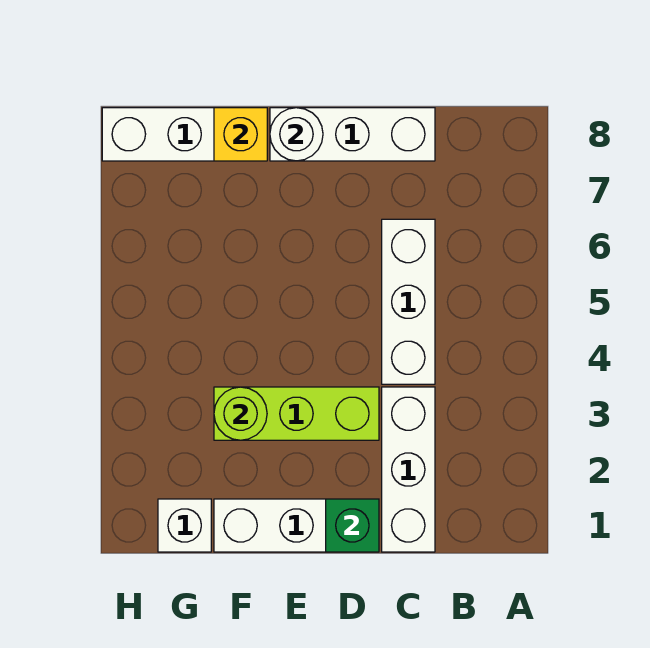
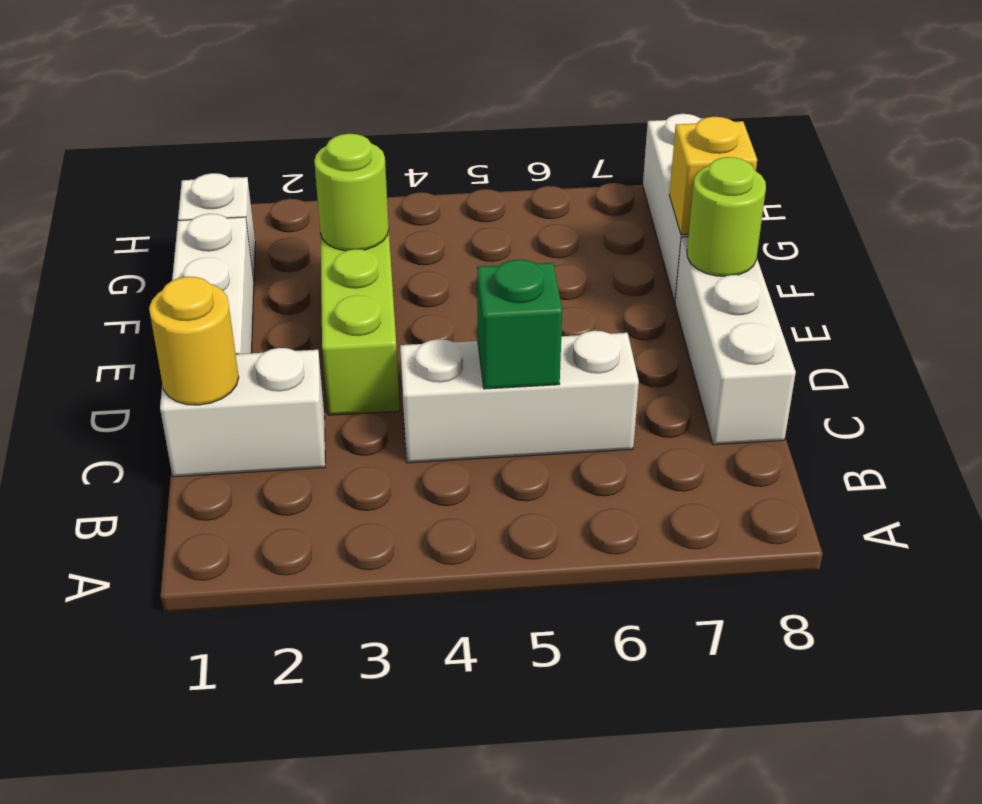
white 1x3 brick [382,387,435,552] -> white 1x2 brick [160,348,325,477]
none -> yellow 1x1 round brick [149,276,239,405]
green 1x1 brick [326,499,379,552] -> green 1x1 brick moved to [477,259,562,389]
white 1x1 round brick [270,108,323,161] -> lime 1x1 round brick [687,157,766,276]

